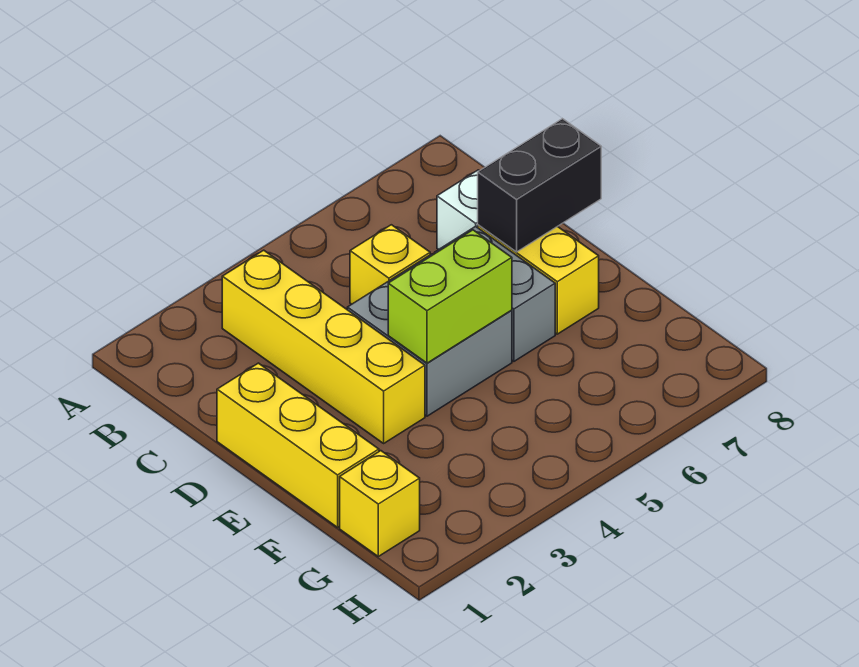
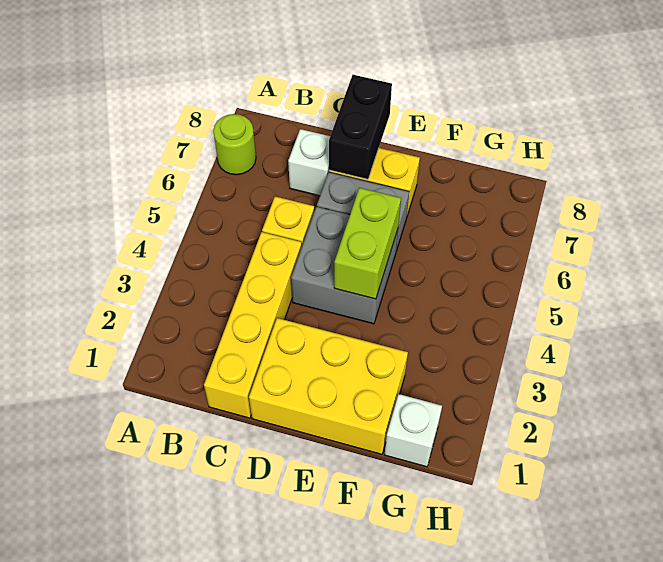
none -> lime 1x1 round brick [213,114,256,175]
yellow 1x4 brick [222,250,425,443] -> yellow 1x4 brick turned to [204,232,302,418]
yellow 1x3 brick [217,363,379,527] -> yellow 2x3 brick [249,318,408,454]
yellow 1x1 brick [340,451,420,556] -> white 1x1 brick [385,394,442,467]

